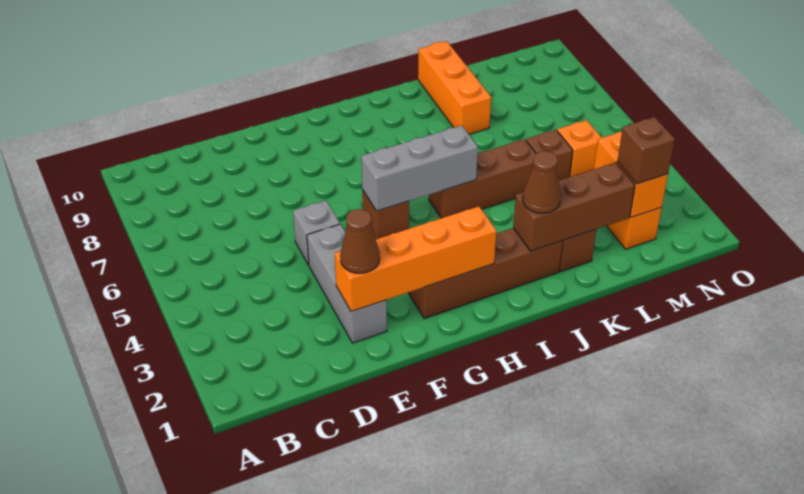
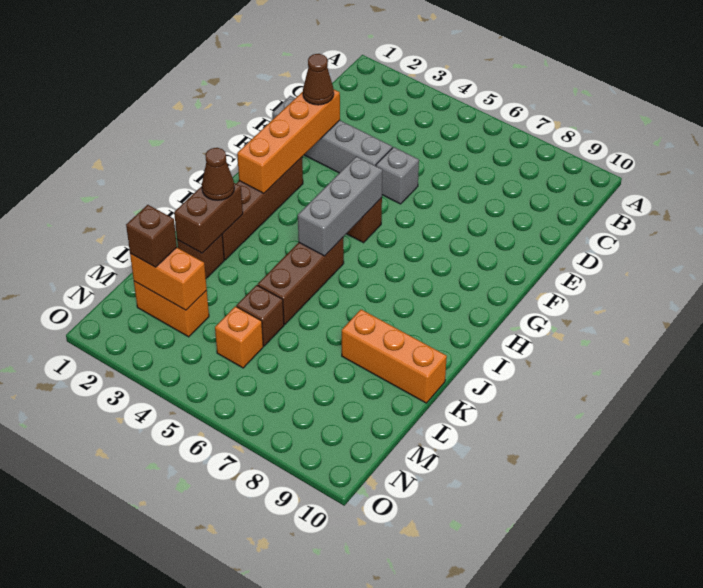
grey 1x3 brick [307,224,387,343] -> grey 1x4 brick [272,96,392,173]
brown 1x3 brick [513,162,635,251] -> brown 1x2 brick [174,183,243,253]

